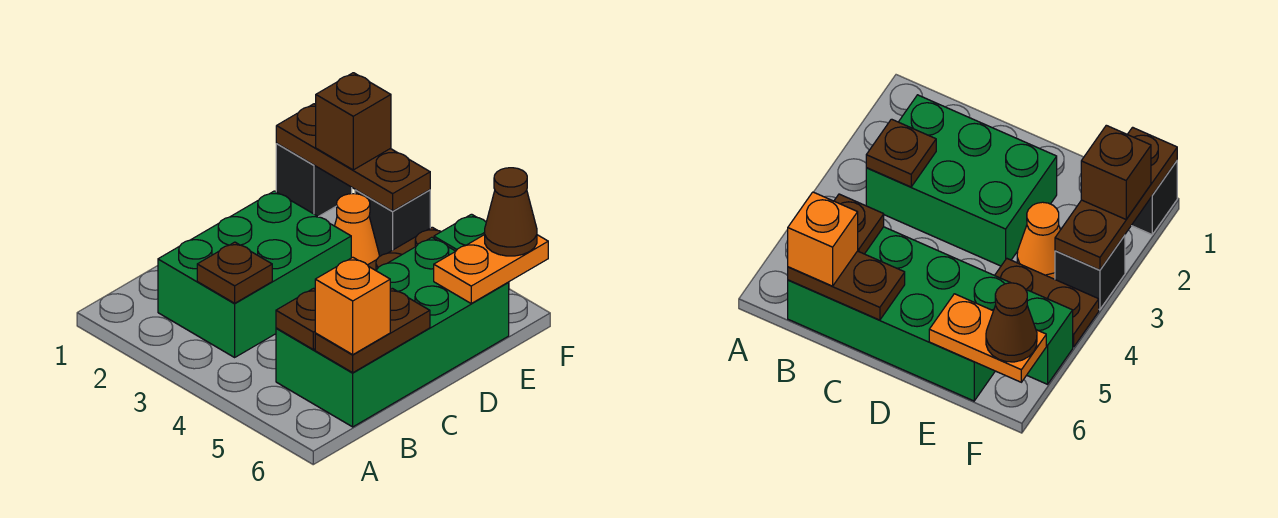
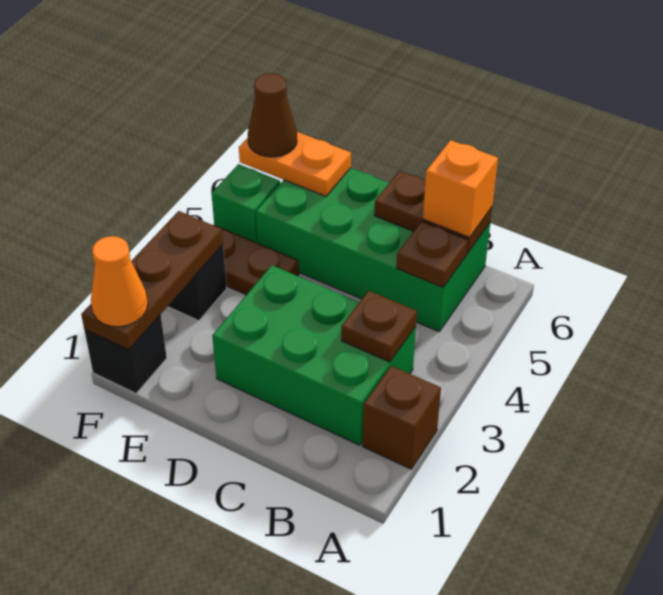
orange 1x1 cone [335,194,379,265] -> orange 1x1 cone moved to [91,236,148,327]
brown 1x1 brick [316,73,391,170] -> brown 1x1 brick moved to [363,366,441,469]

